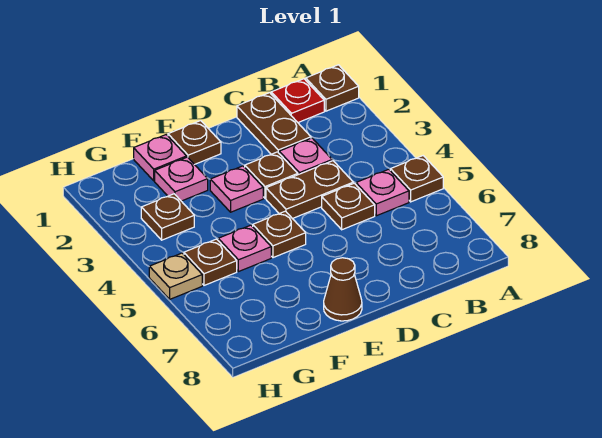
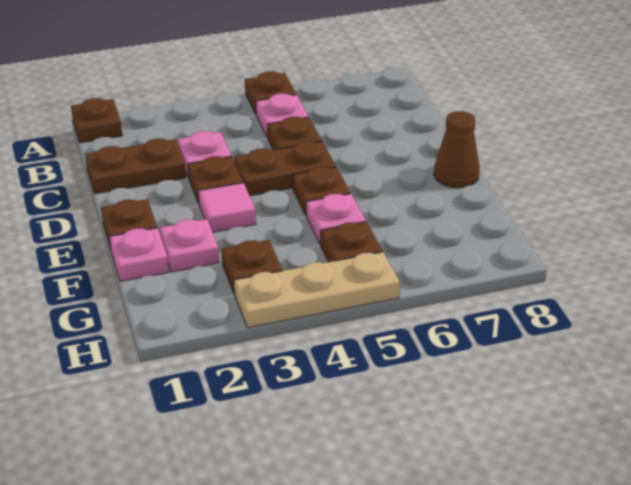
red 1x1 plate [271,79,324,122] -> none
brown 1x2 plate [266,161,353,219] -> brown 1x2 plate turned to [234,141,336,196]
pink 1x1 plate [210,166,263,212] -> pink 1x1 tile [198,183,256,232]
tan 1x1 plate [149,253,202,299] -> tan 1x3 plate [234,252,400,328]

